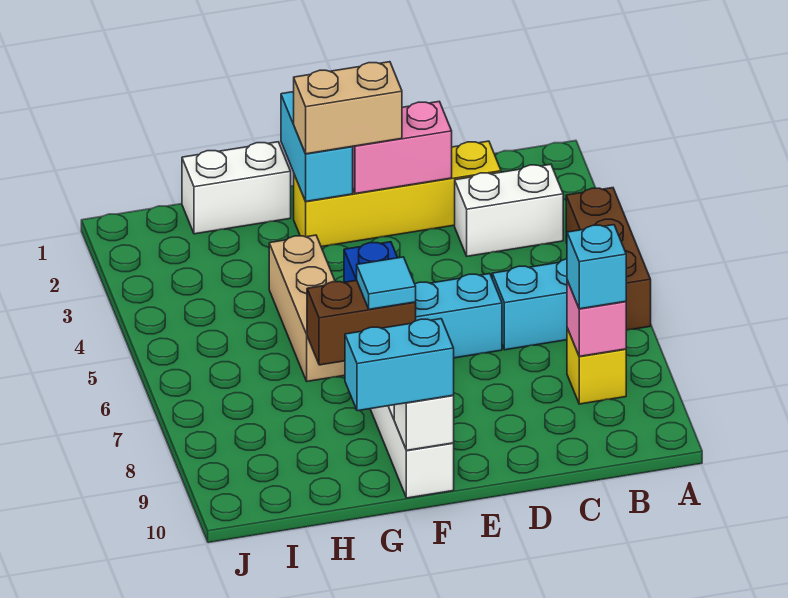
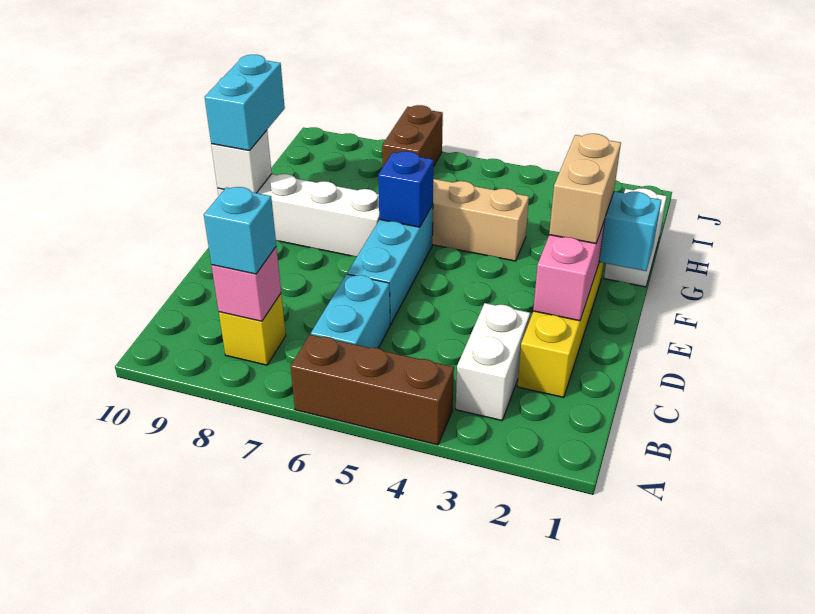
brown 1x2 brick [307,280,416,365] -> brown 1x2 brick moved to [382,105,443,166]
cyan 1x1 tile [357,257,416,309] -> none

